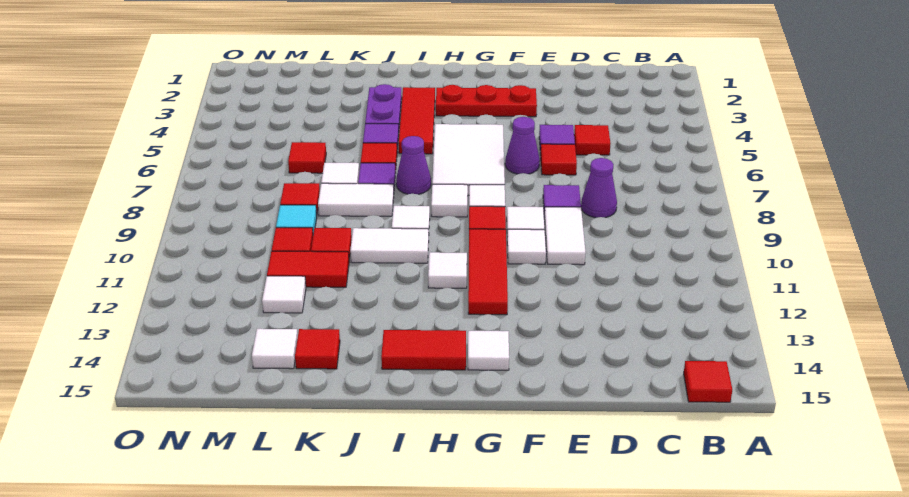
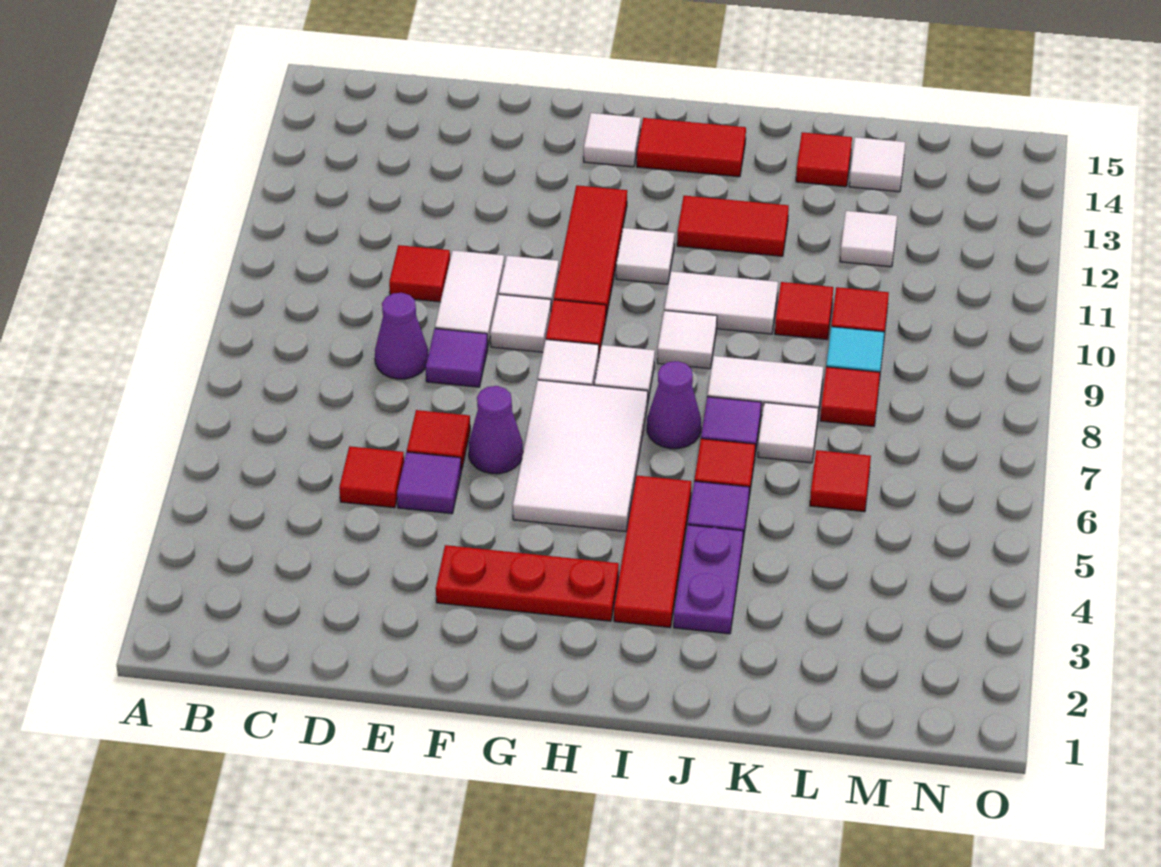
red 1x1 tile [684,361,732,402] -> red 1x1 tile moved to [389,245,450,302]
red 1x2 tile [267,251,349,287] -> red 1x2 tile moved to [677,196,789,256]

